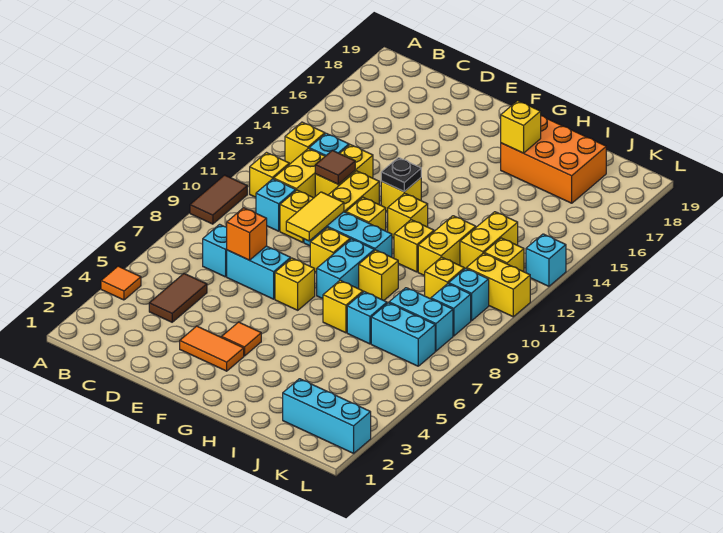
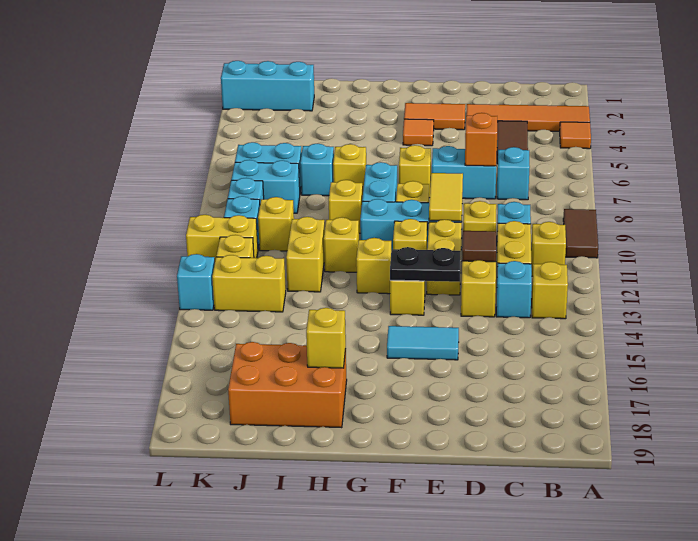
none -> orange 1x4 tile [466,104,590,131]
none -> cyan 1x2 tile [387,326,459,360]
black 1x1 plate [381,158,421,191] -> black 1x2 plate [390,247,461,282]
yellow 1x2 brick [460,212,518,269] -> yellow 1x2 brick turned to [212,255,286,312]

